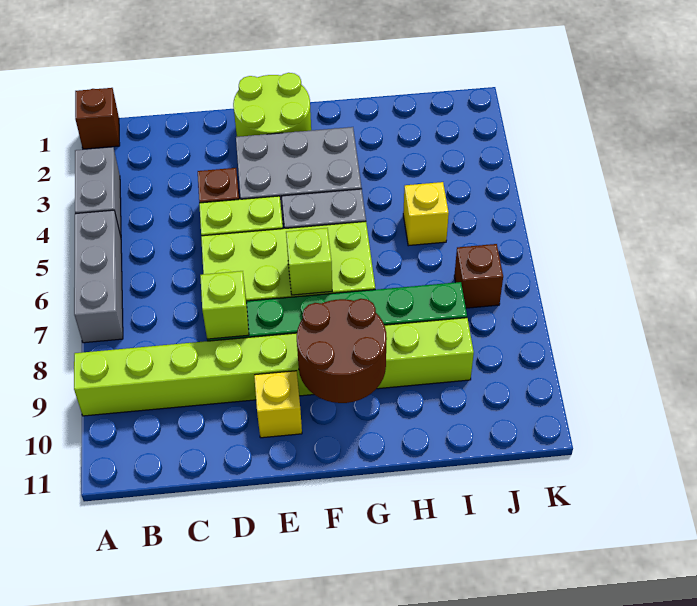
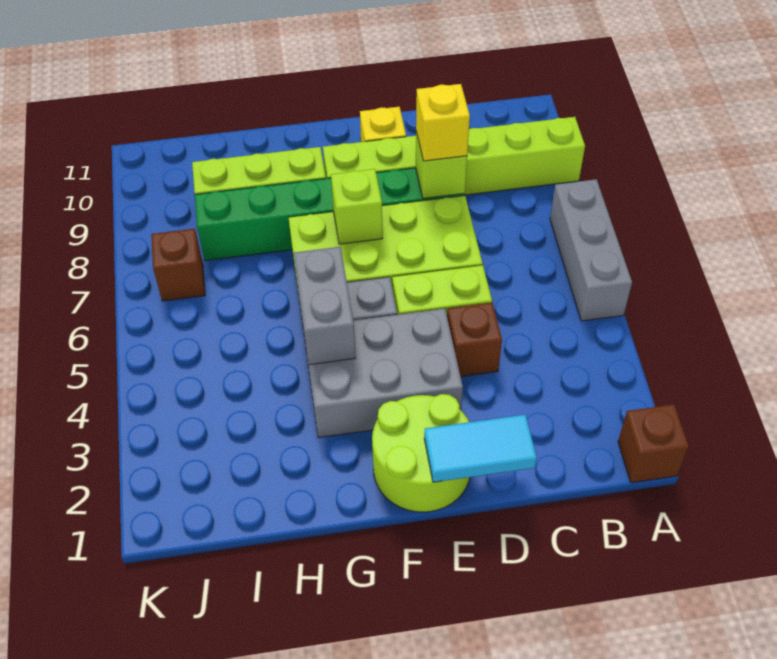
grey 1x2 brick [75,147,121,236] -> grey 1x2 brick moved to [294,247,356,365]
none -> cyan 1x2 tile [424,415,537,482]
brown 2x2 round brick [297,299,387,403] -> none
yellow 1x1 brick [403,182,449,246] -> yellow 1x1 brick moved to [416,84,470,161]

